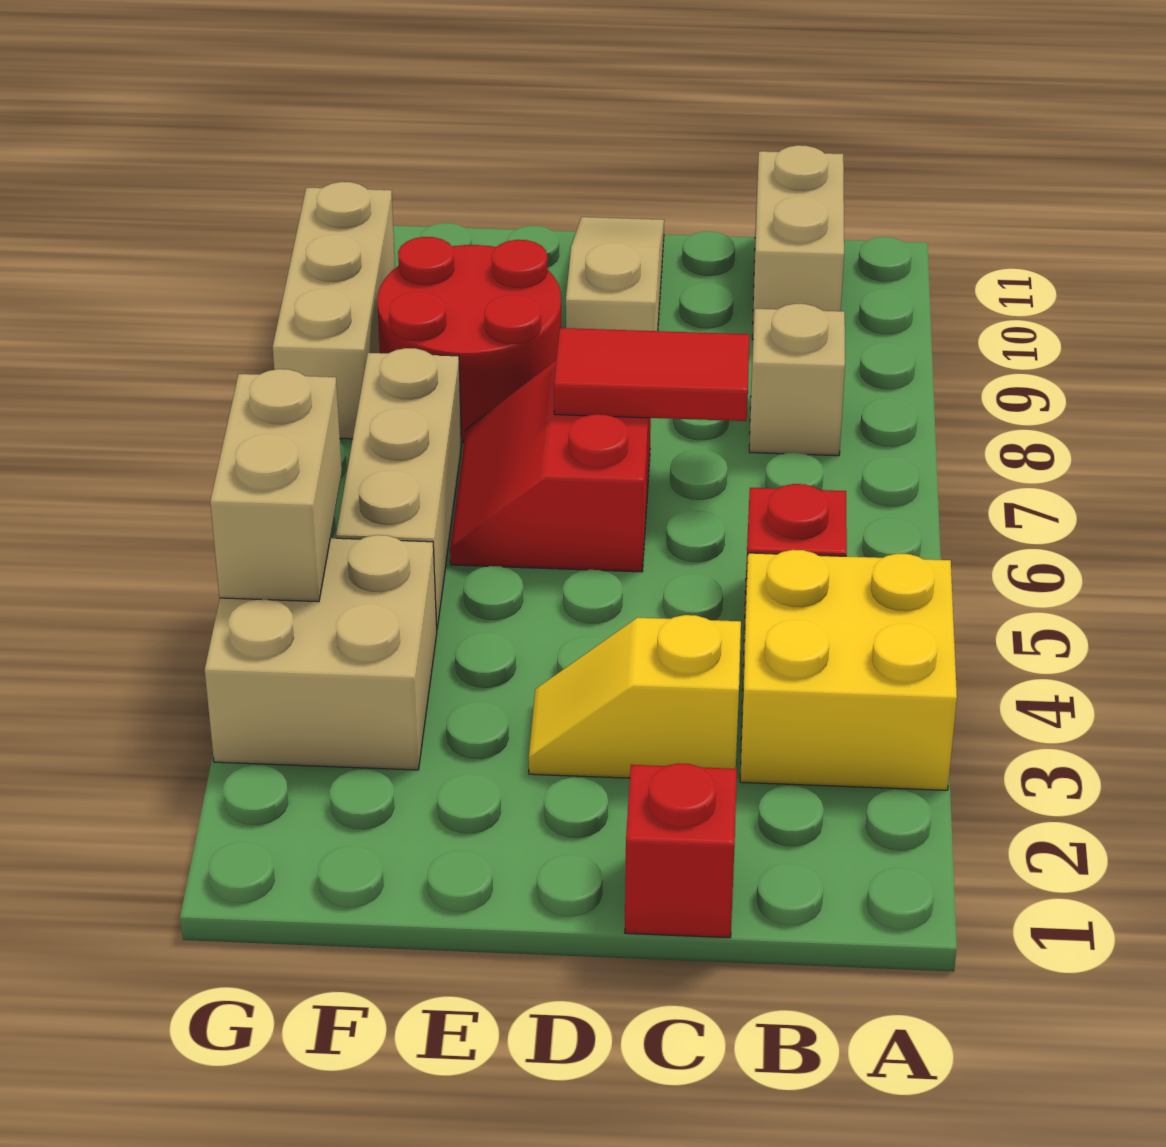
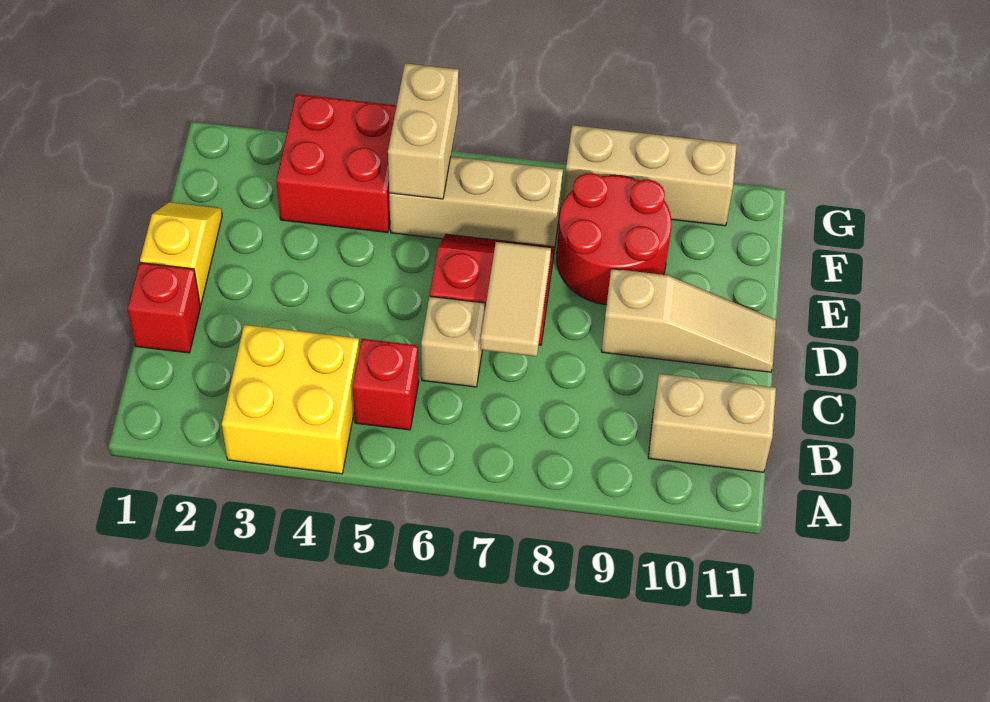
tan 1x1 brick [749,304,845,456] -> tan 1x1 brick moved to [421,296,485,387]
yellow 1x2 slope [529,615,741,778] -> yellow 1x2 slope moved to [140,202,222,305]
red 1x2 tile [554,328,750,421] -> tan 1x2 tile [480,242,551,356]
tan 2x2 brick [205,535,437,770] -> red 2x2 brick [276,94,397,232]
tan 1x2 brick [210,369,342,602] -> tan 1x2 brick turned to [388,63,459,199]

